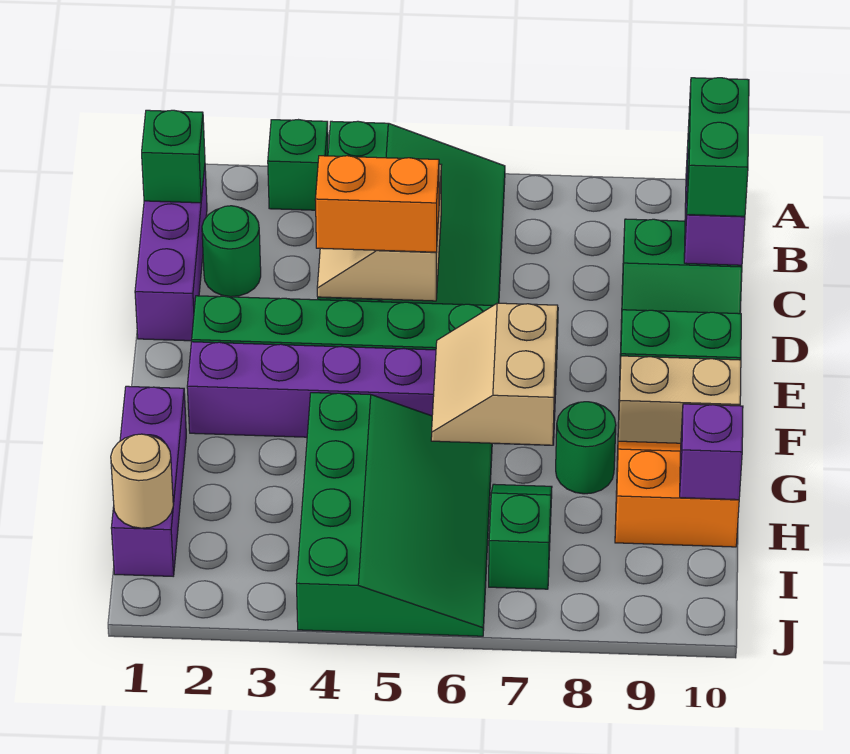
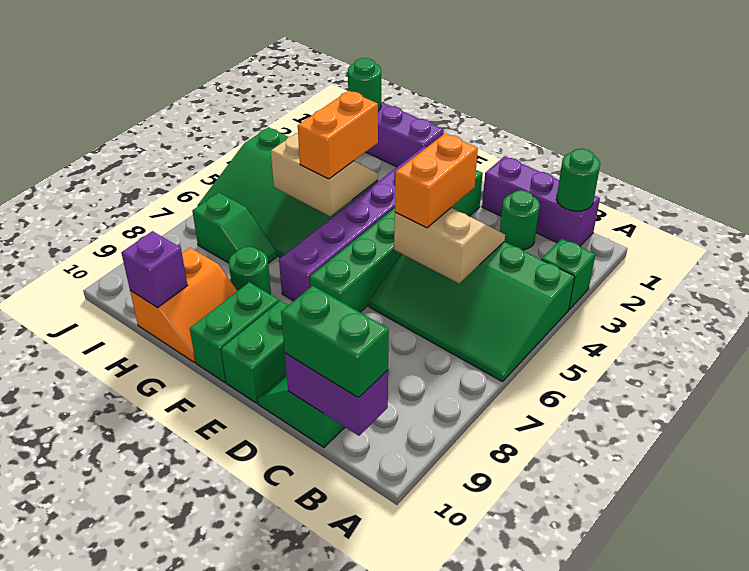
green 1x1 brick [142,110,205,203] -> green 1x1 round brick [557,149,600,211]
tan 2x2 slope [431,303,558,445] -> tan 2x2 slope moved to [271,133,378,216]
tan 1x2 brick [618,356,741,443] -> green 1x2 brick [190,282,279,382]
none -> orange 1x2 brick [298,91,378,179]
tan 1x1 round brick [111,434,173,528] -> green 1x1 round brick [348,58,381,111]

